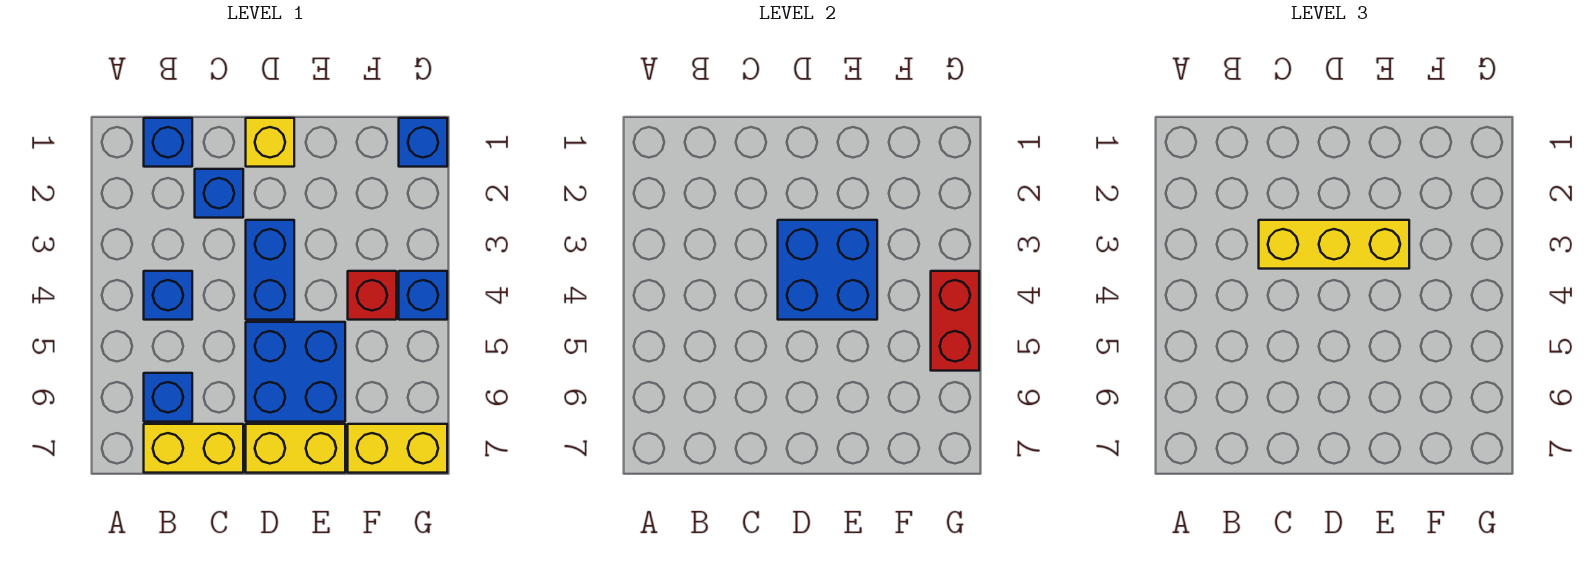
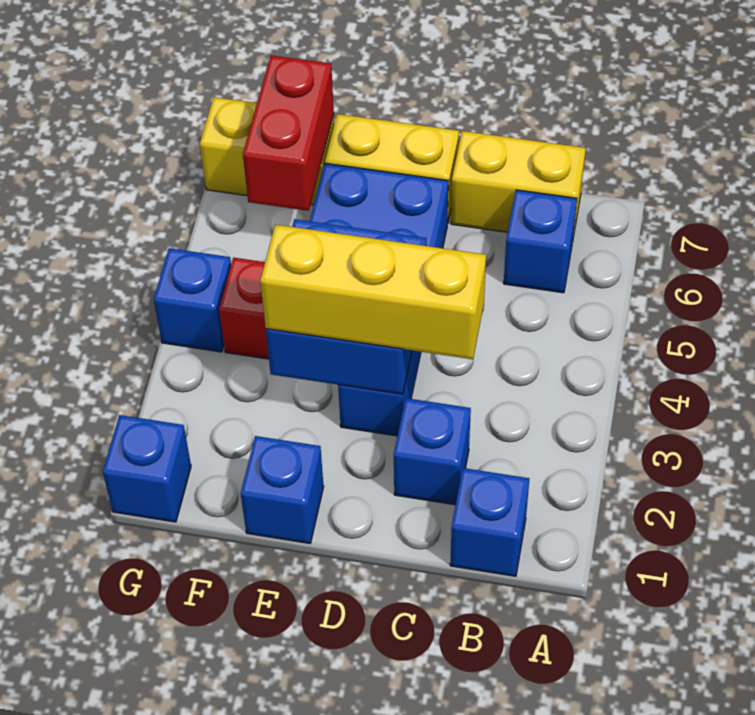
blue 1x1 brick [144,271,192,320] -> blue 1x1 brick moved to [241,436,324,543]
yellow 1x1 brick [246,118,294,167] -> none
red 1x2 brick [931,271,979,371] -> red 1x2 brick moved to [243,55,334,211]

